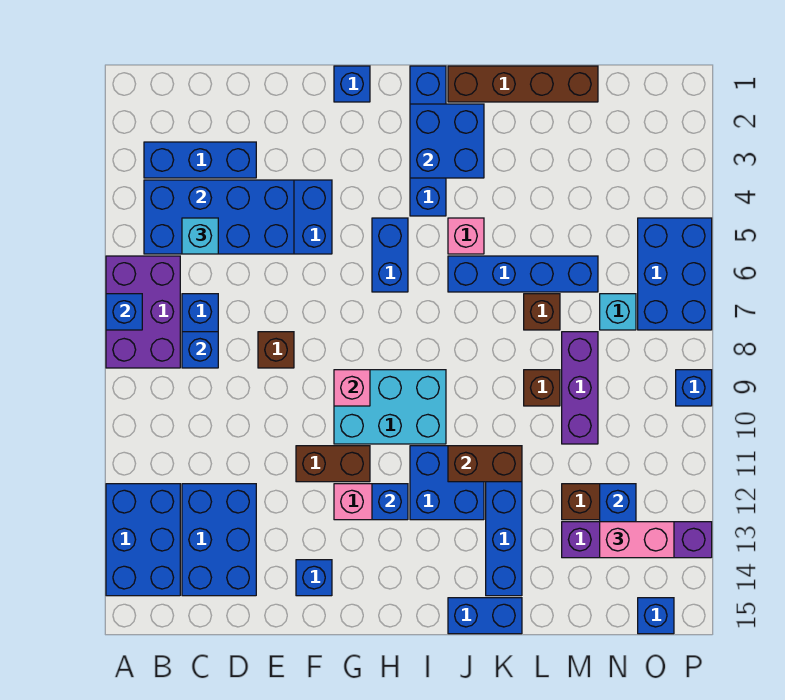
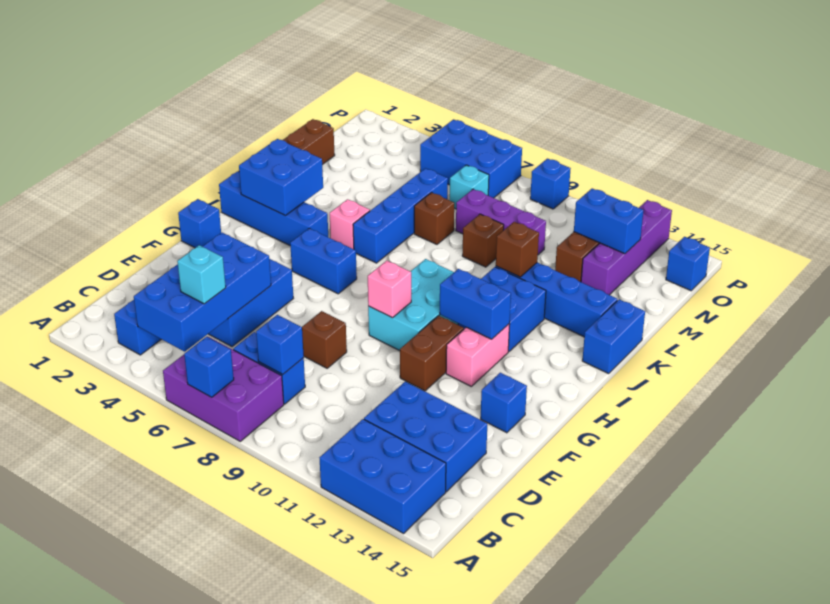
blue 1x1 brick [372,484,408,520] -> blue 1x2 brick [440,269,511,339]
brown 1x2 brick [448,446,522,482] -> brown 1x1 brick [496,222,539,277]
pink 1x2 brick [600,522,674,558] -> none

